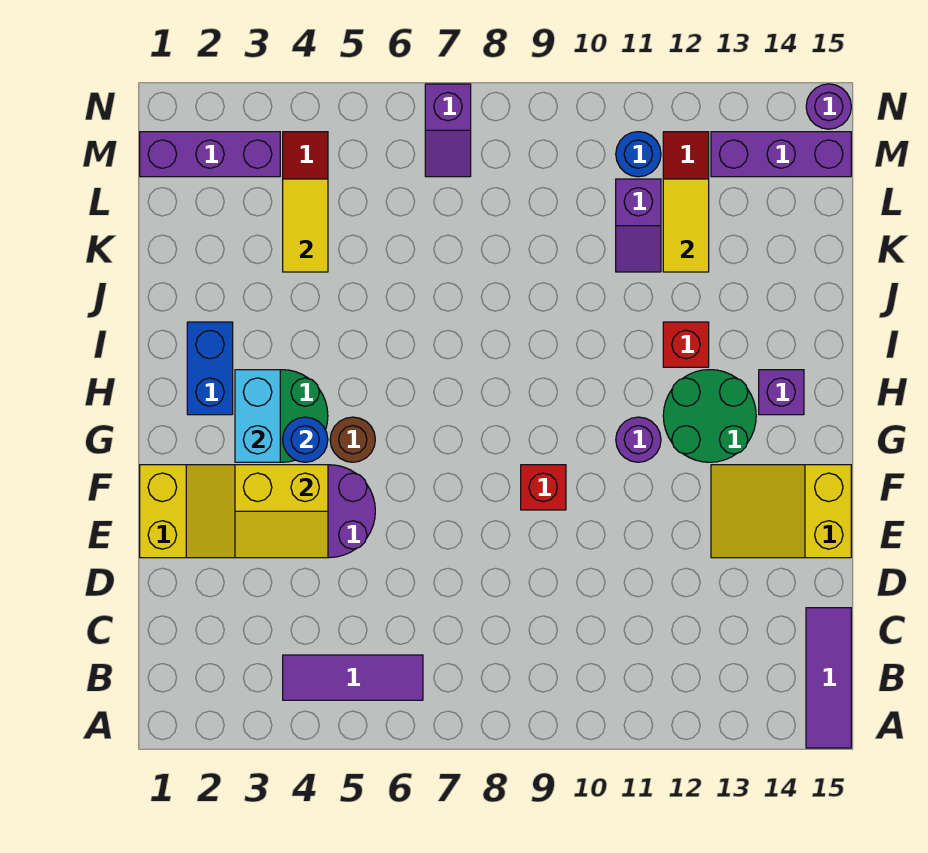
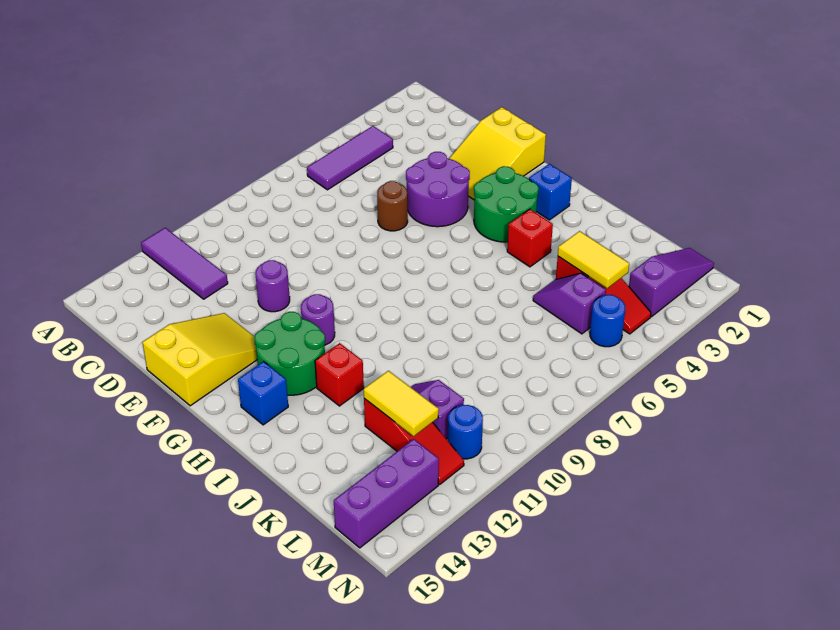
purple 1x3 tile [806,608,851,748] -> purple 1x3 tile moved to [141,228,228,299]
yellow 2x2 slope [235,465,328,558] -> none
red 1x1 brick [521,465,566,510] -> red 1x1 brick moved to [507,209,553,267]
cyan 1x2 brick [235,370,280,462] -> none
blue 1x1 round brick [283,417,328,462] -> blue 1x1 round brick moved to [590,295,625,347]
brown 1x1 round brick [330,417,375,462] -> brown 1x1 round brick moved to [377,181,408,231]
blue 1x2 brick [187,322,233,415] -> blue 1x1 brick [529,164,572,220]
purple 1x1 brick [759,370,804,415] -> blue 1x1 brick [238,361,288,425]
purple 1x3 brick [140,132,280,177] -> purple 1x3 slope [629,248,714,317]
purple 1x2 slope [425,84,471,177] -> purple 1x2 slope moved to [533,273,606,334]
purple 1x1 round brick [806,84,851,129] -> purple 1x1 round brick moved to [256,260,290,312]

